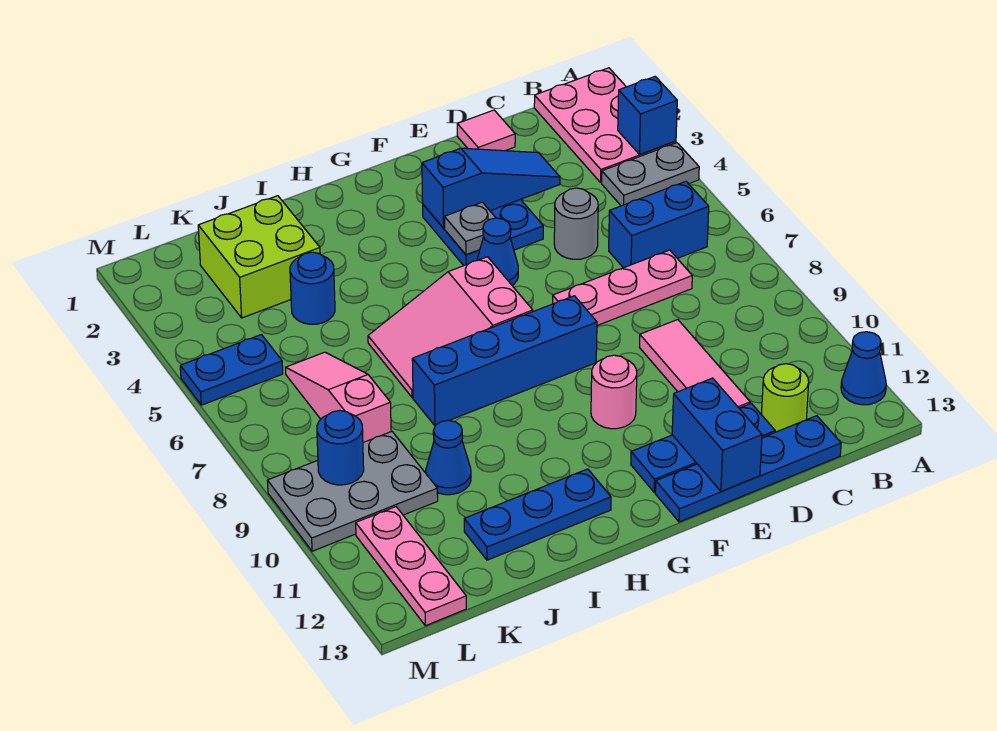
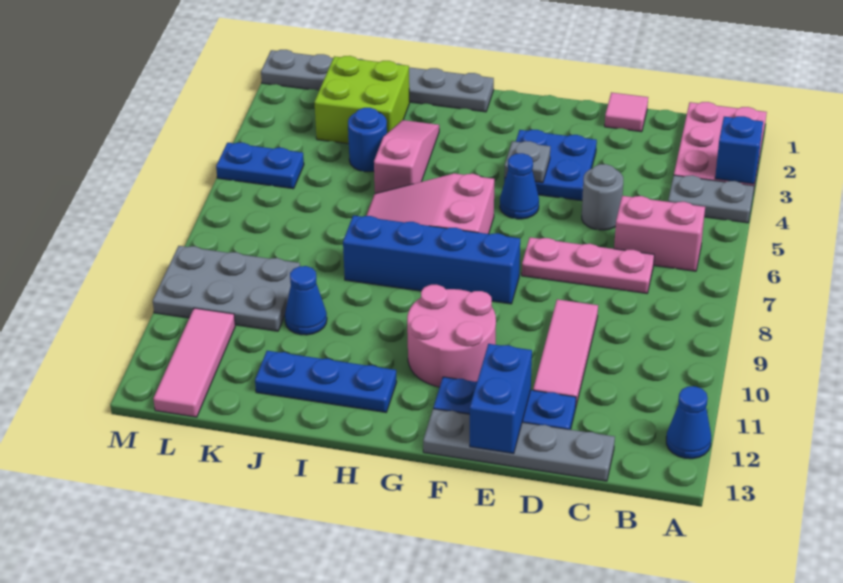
blue 1x2 brick [609,182,709,268] -> pink 1x2 brick [614,196,705,271]
lime 1x1 round brick [762,364,809,432] -> none
blue 1x4 plate [655,416,841,522] -> grey 1x4 plate [423,409,615,481]
blue 1x3 slope [422,148,560,228] -> none
pink 1x1 round brick [591,355,637,429] -> pink 2x2 round brick [407,285,496,387]
none -> grey 1x6 plate [261,50,494,112]
pink 1x3 slope [286,352,391,442] -> pink 1x3 slope moved to [374,120,439,194]
blue 1x1 round brick [317,411,364,485] -> none
pink 1x3 plate [356,507,466,626] -> pink 1x3 tile [153,308,235,417]

